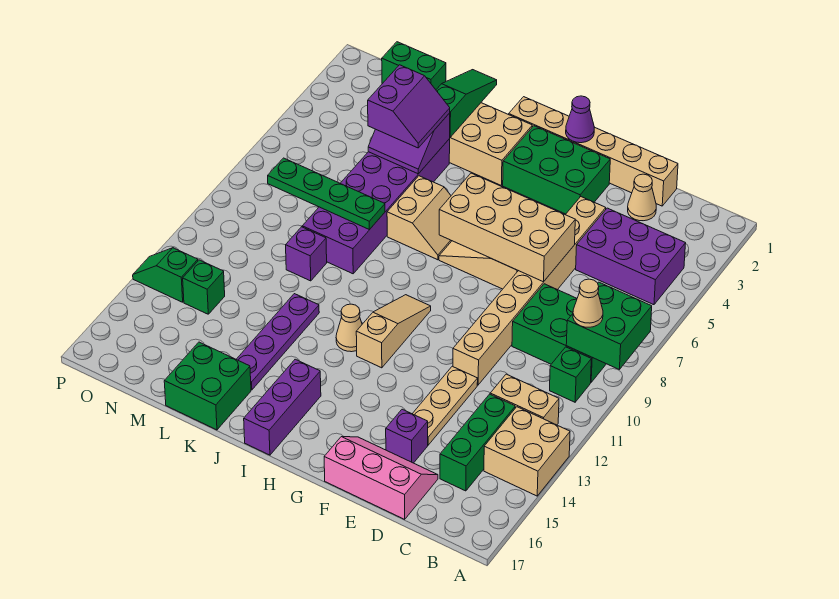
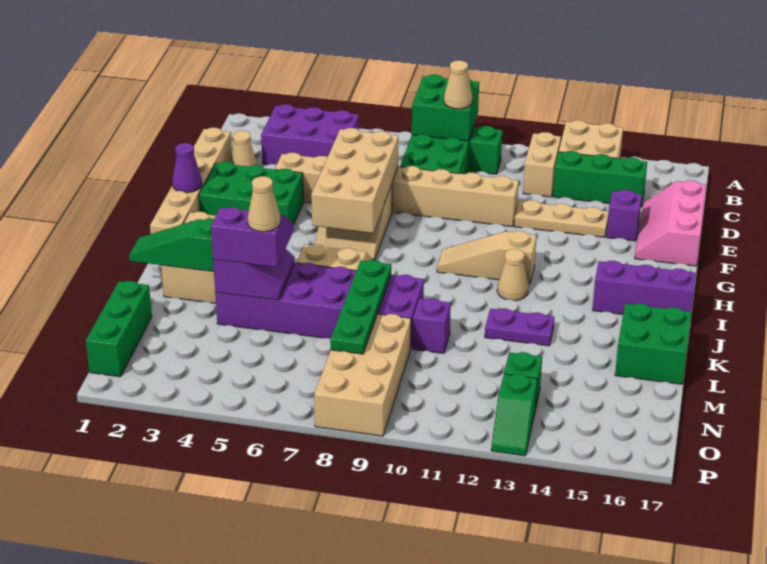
purple 2x3 brick [576,208,686,305] -> purple 2x3 brick turned to [261,104,359,165]
green 2x3 brick [503,126,610,214] -> green 2x3 brick turned to [199,162,303,225]
purple 1x4 plate [236,294,319,390] -> purple 1x2 plate [485,308,554,346]
none -> tan 1x1 cone [247,176,280,232]
green 1x2 brick [382,42,446,90] -> green 1x3 brick [86,281,152,377]
none -> tan 2x4 brick [314,314,411,436]

